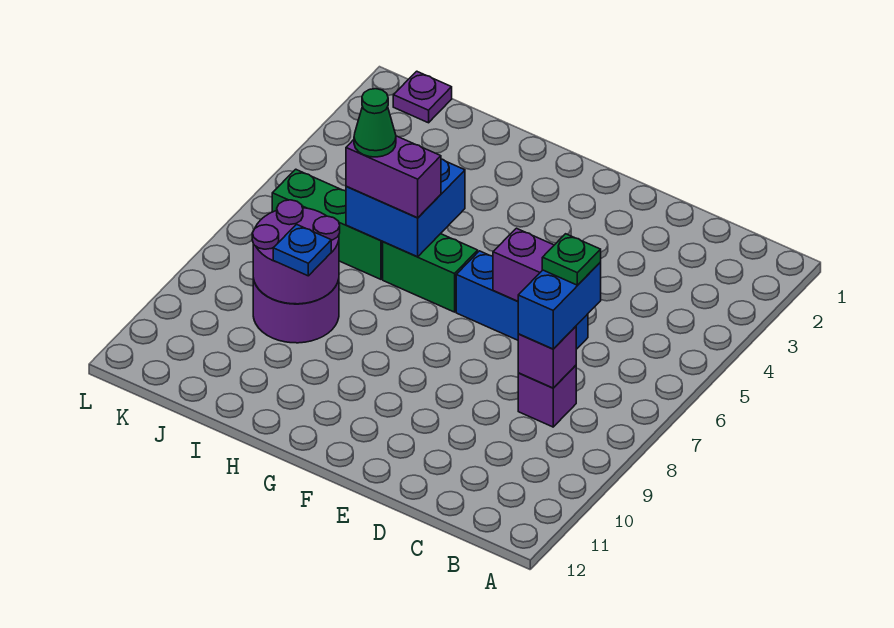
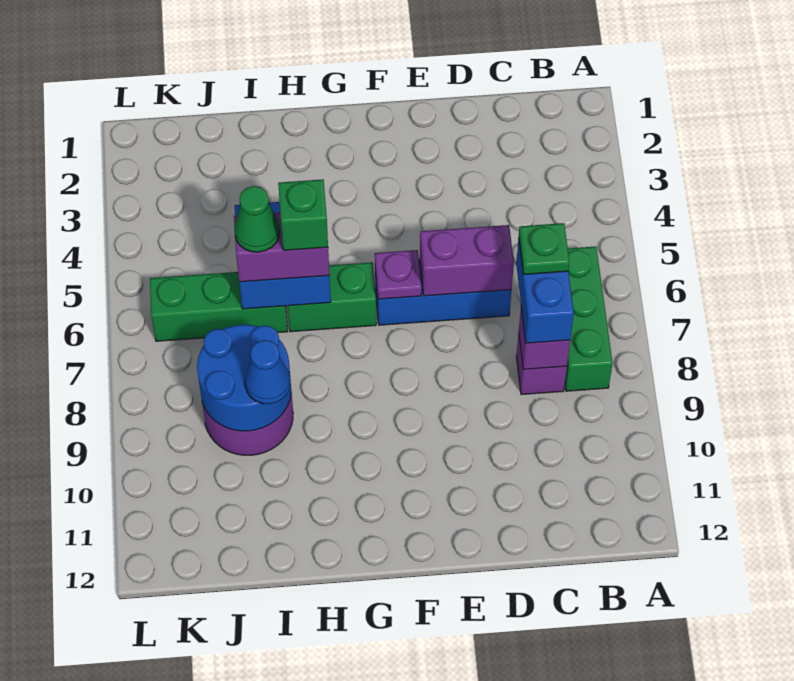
none -> green 1x3 brick [565,246,613,391]
none -> green 1x1 brick [278,179,328,250]
purple 2x2 round brick [252,200,340,304] -> blue 2x2 round brick [197,325,291,431]
blue 1x1 plate [273,224,331,276] -> blue 1x1 cone [245,340,291,404]
purple 1x1 plate [393,71,452,123] -> purple 1x1 plate moved to [375,250,421,299]

